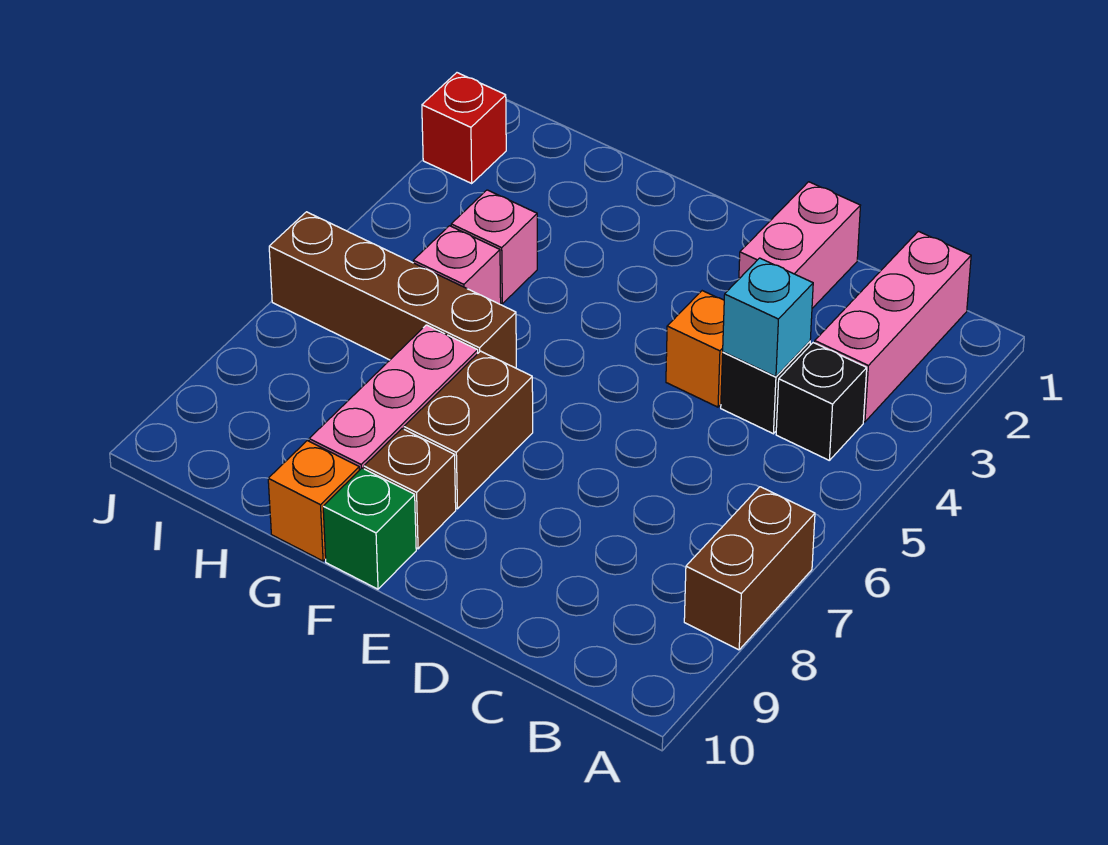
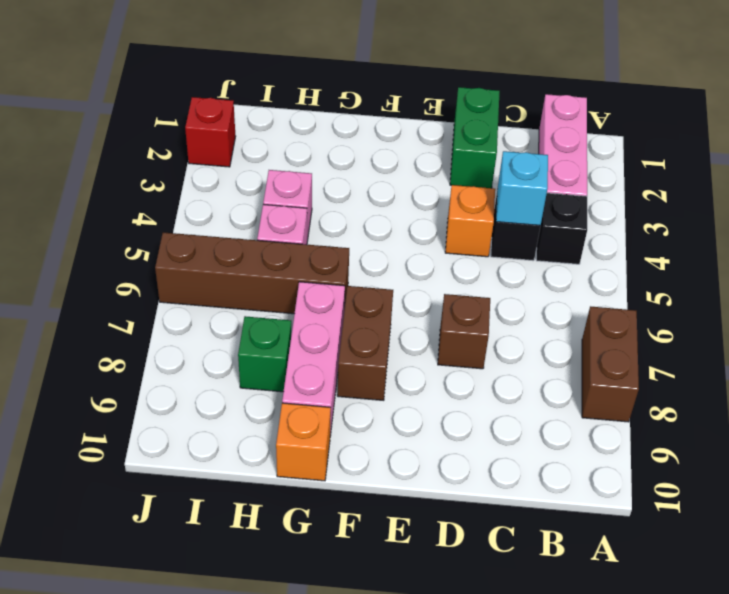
pink 1x2 brick [739,182,861,308] -> green 1x2 brick [450,87,500,188]
brown 1x1 brick [364,429,456,549] -> brown 1x1 brick moved to [438,294,490,369]
green 1x1 brick [323,468,416,589] -> green 1x1 brick moved to [238,316,291,392]

